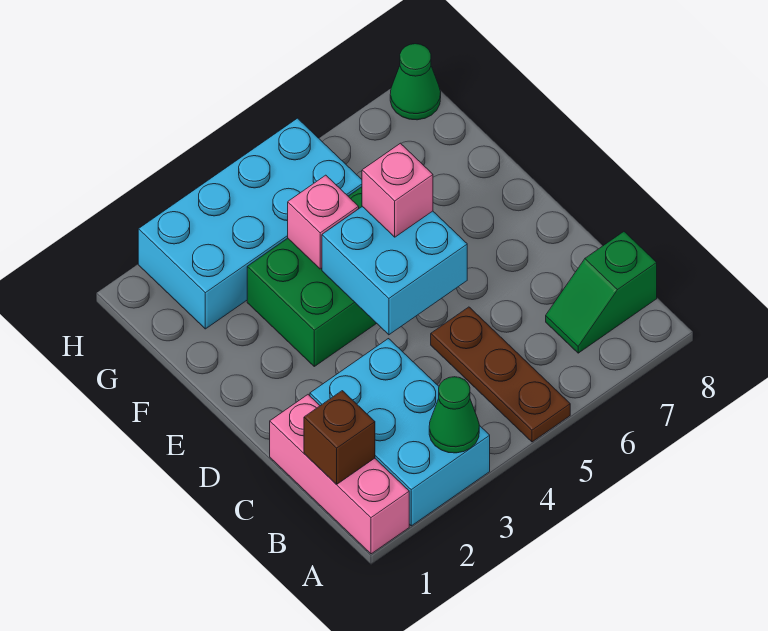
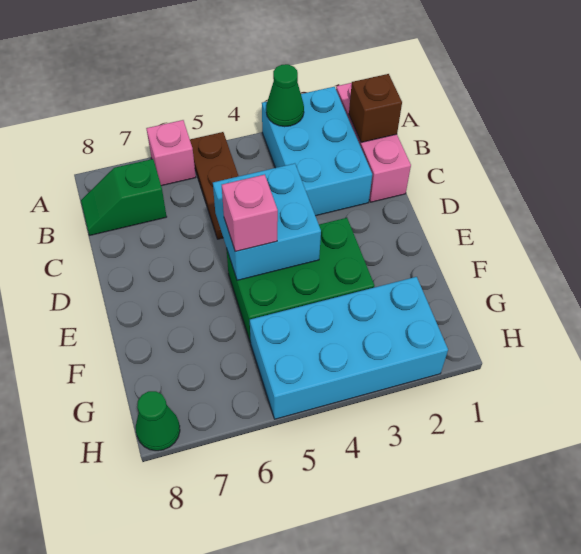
green 1x2 slope [546,232,657,353] -> green 1x2 slope turned to [81,159,167,235]
pink 1x1 brick [288,175,359,269] -> pink 1x1 brick moved to [146,120,196,186]

